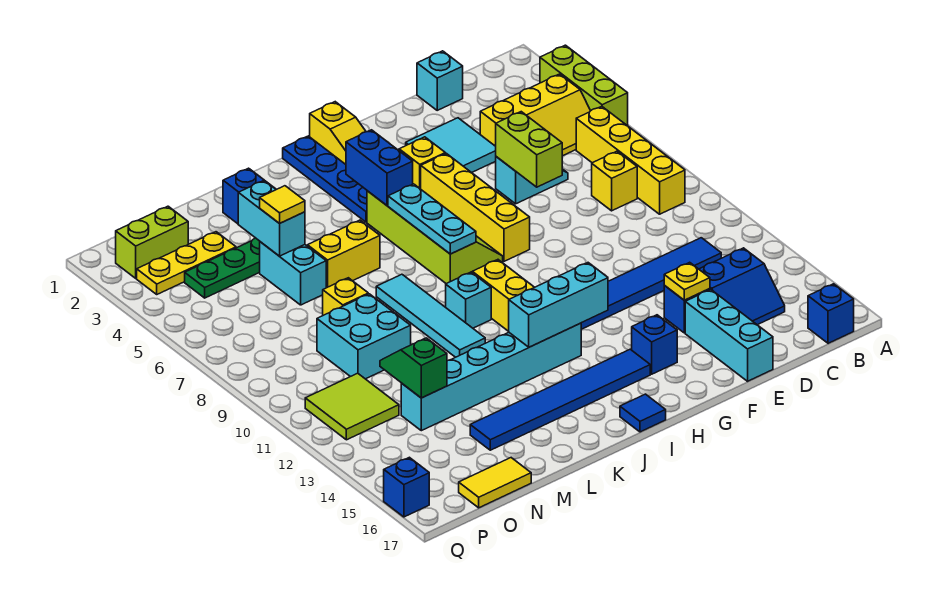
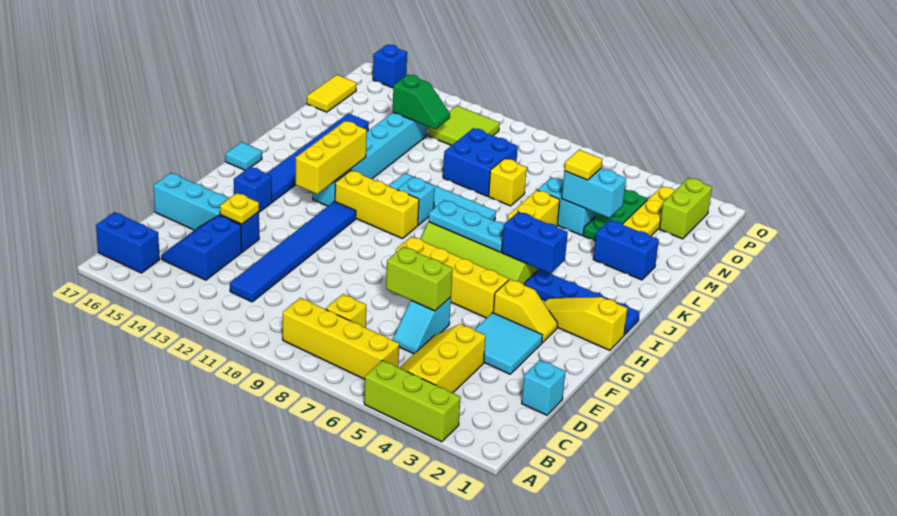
blue 1x1 brick [808,284,854,343] -> blue 1x2 brick [96,212,160,273]
cyan 1x3 brick [509,263,608,347] -> yellow 1x3 brick [296,121,367,194]
blue 1x1 tile [620,394,666,432] -> cyan 1x1 tile [225,142,262,170]
cyan 2x2 brick [317,294,411,379] -> blue 2x2 brick [443,128,518,196]

